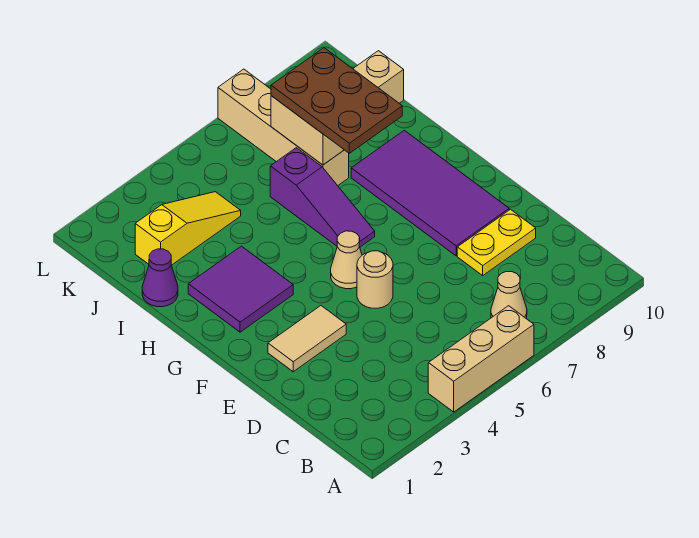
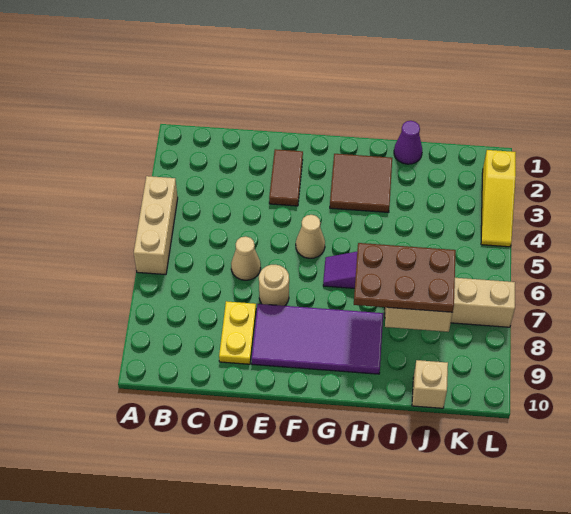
tan 1x1 cone [491,272,527,319] -> tan 1x1 cone moved to [231,236,261,280]
tan 1x2 tile [268,306,346,372] -> brown 1x2 tile [269,149,303,206]
tan 1x1 round brick [357,251,393,308] -> tan 1x1 round brick moved to [259,265,289,306]
purple 2x2 tile [188,246,293,332] -> brown 2x2 tile [330,154,392,212]
yellow 1x3 slope [135,192,241,265] -> yellow 1x3 slope moved to [481,150,516,247]

